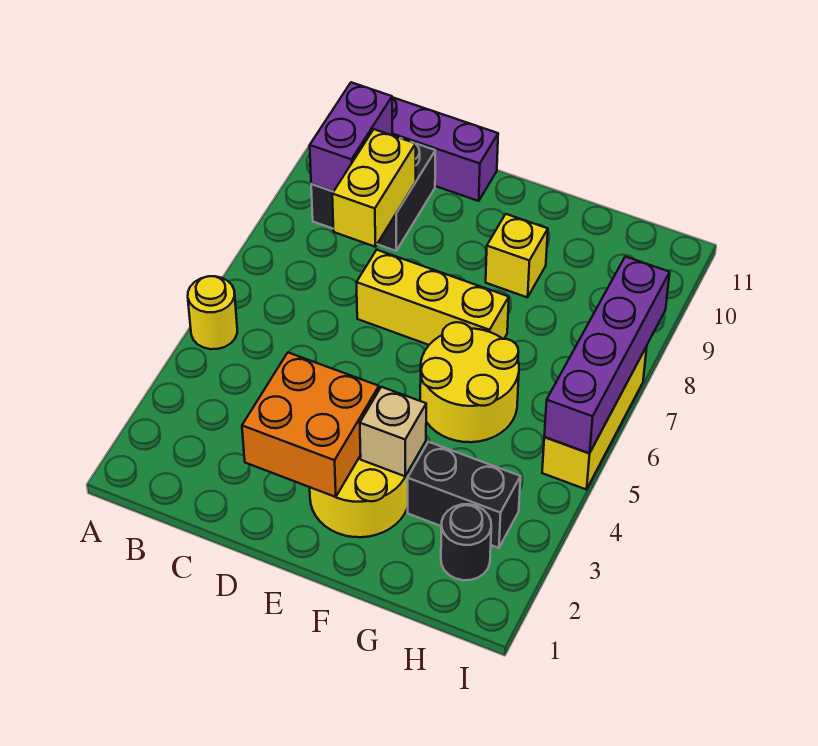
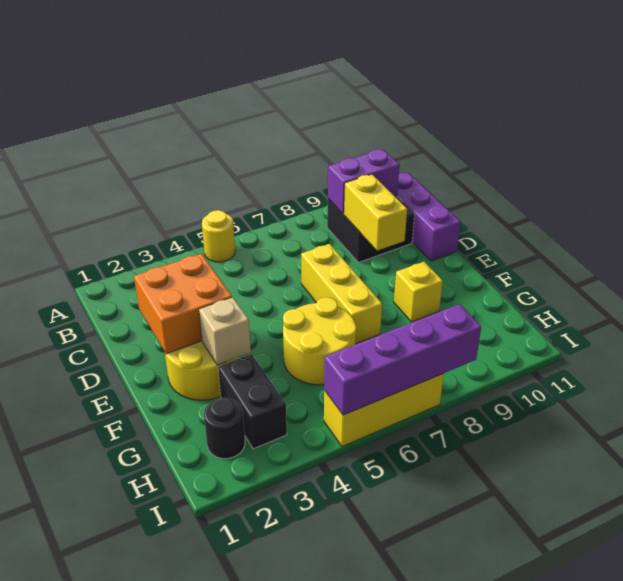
yellow 1x2 brick [332,129,416,247] -> yellow 1x2 brick turned to [344,174,407,251]

